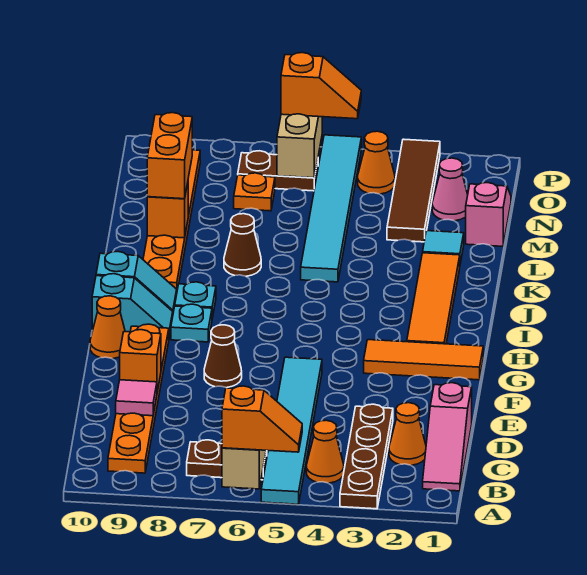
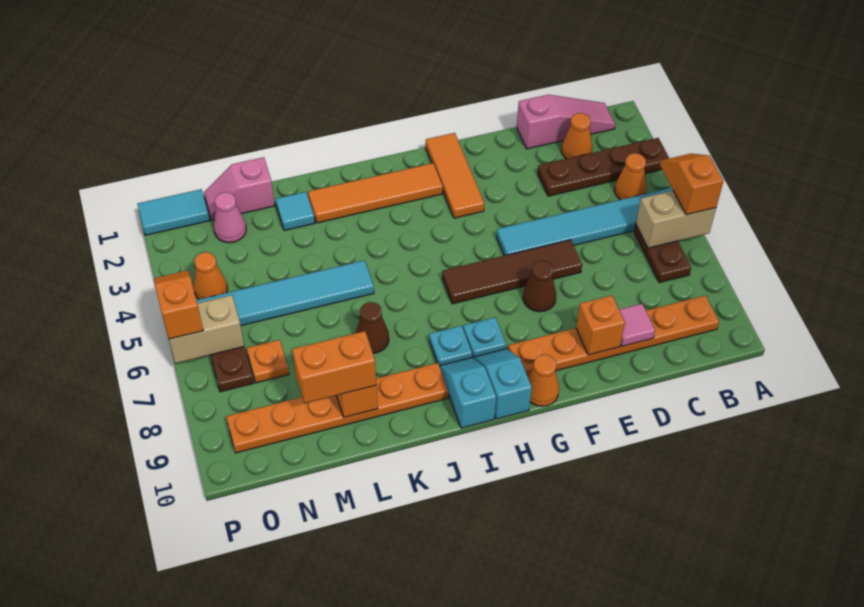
brown 1x4 tile [387,139,440,242] -> brown 1x4 tile moved to [442,240,582,304]
none -> cyan 1x2 tile [137,189,210,235]

